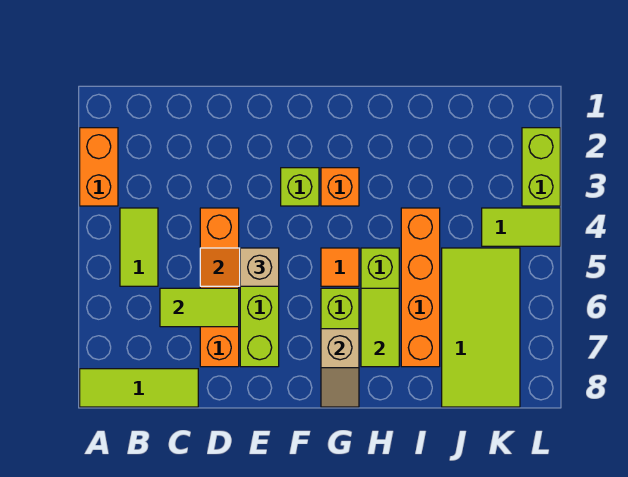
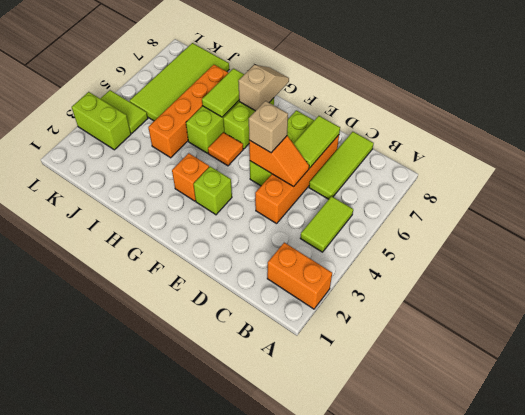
orange 1x2 brick [80,128,118,206] -> orange 1x2 brick turned to [267,243,332,309]
lime 1x3 tile [80,369,198,407] -> lime 1x3 tile turned to [309,132,374,199]
lime 1x2 tile [160,288,239,327] -> lime 1x2 tile turned to [294,116,340,168]
lime 1x2 brick [522,128,560,206] -> lime 1x2 brick turned to [72,92,131,150]

